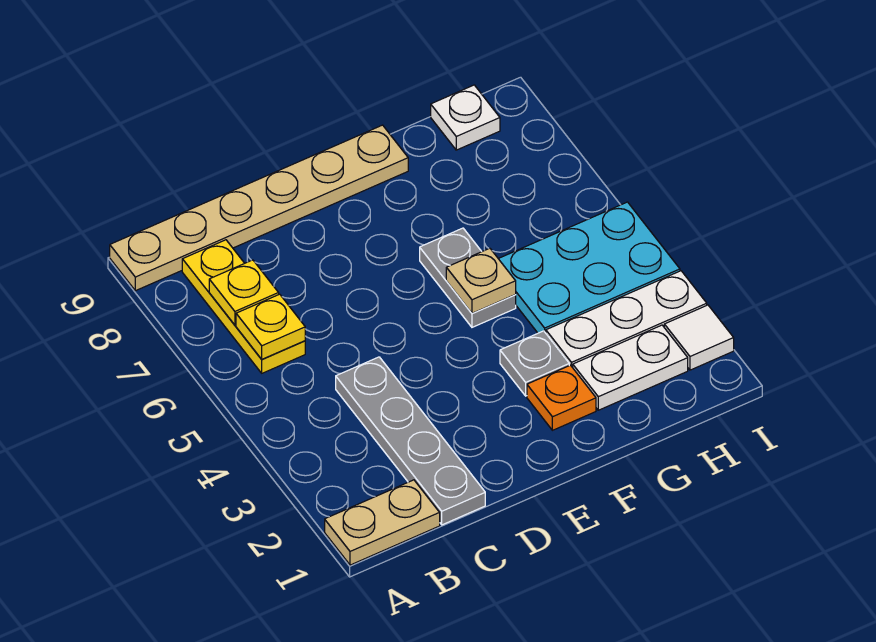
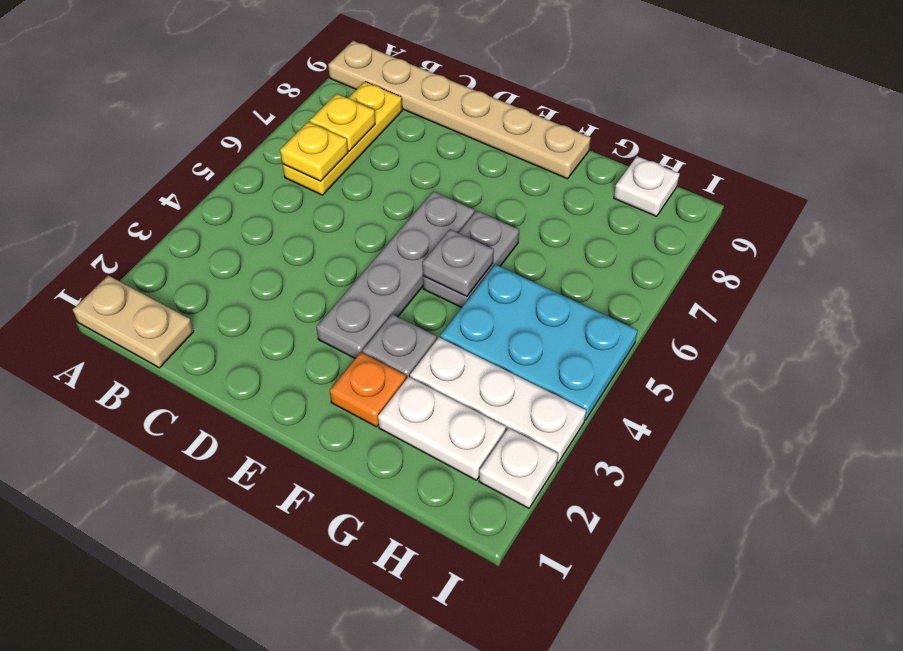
grey 1x4 plate [336,357,485,525] -> grey 1x4 plate moved to [316,191,475,359]
tan 1x1 plate [446,248,516,313] -> grey 1x1 plate [423,229,494,297]
white 1x1 tile [664,305,734,370] -> white 1x1 plate [479,428,558,508]

